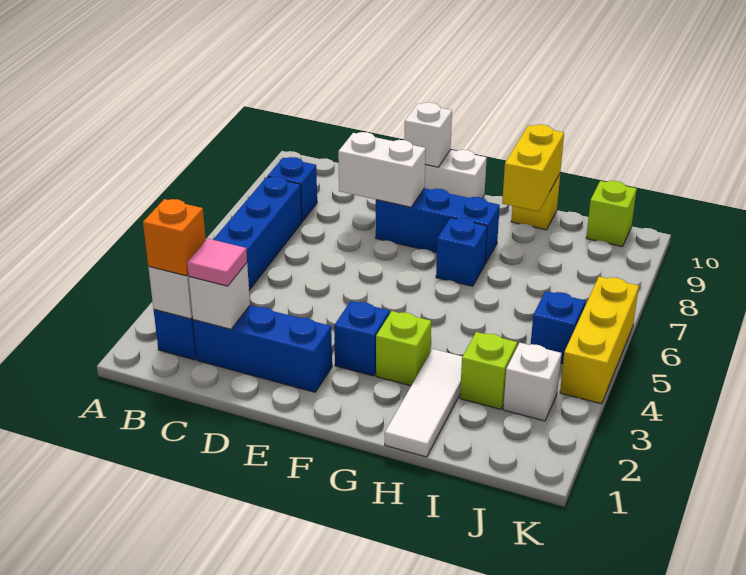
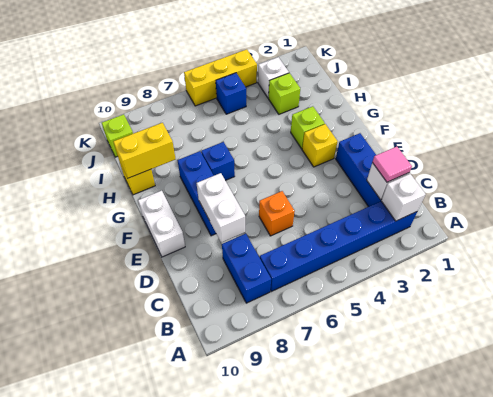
orange 1x1 brick [143,199,206,276] -> orange 1x1 brick moved to [259,191,295,236]
blue 1x1 brick [267,157,317,222] -> blue 1x2 brick [222,234,271,303]
white 1x1 brick [404,102,452,167] -> none
blue 1x1 brick [334,301,390,376] -> yellow 1x1 brick [302,124,338,167]
white 1x3 tile [385,349,462,457] -> none

